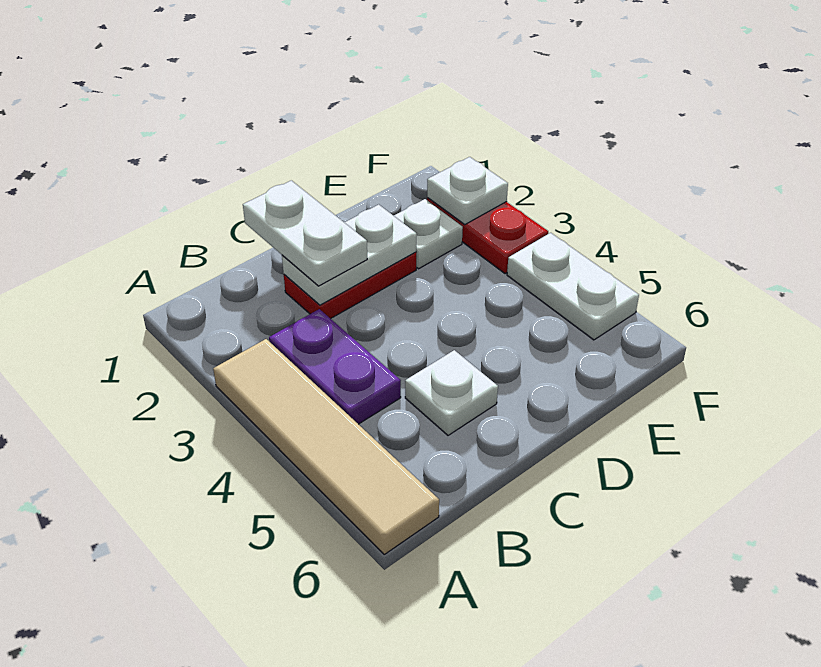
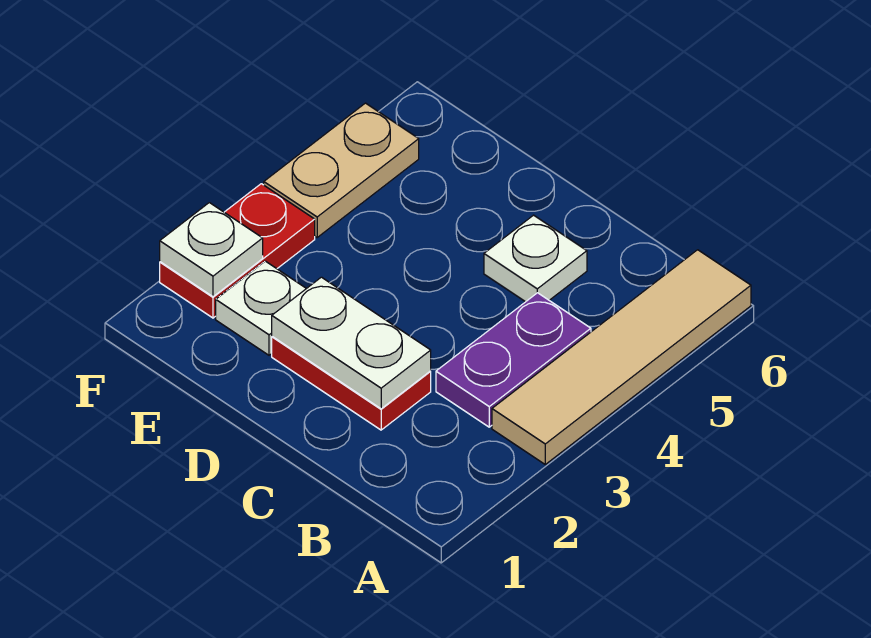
white 1x2 plate [243,181,367,286] -> none
white 1x2 plate [507,233,639,340] -> tan 1x2 plate [264,103,419,237]

